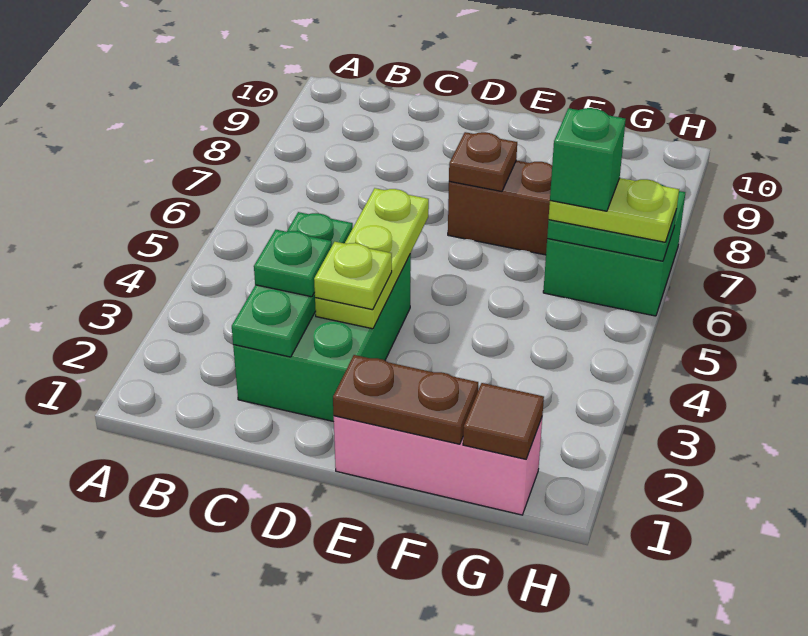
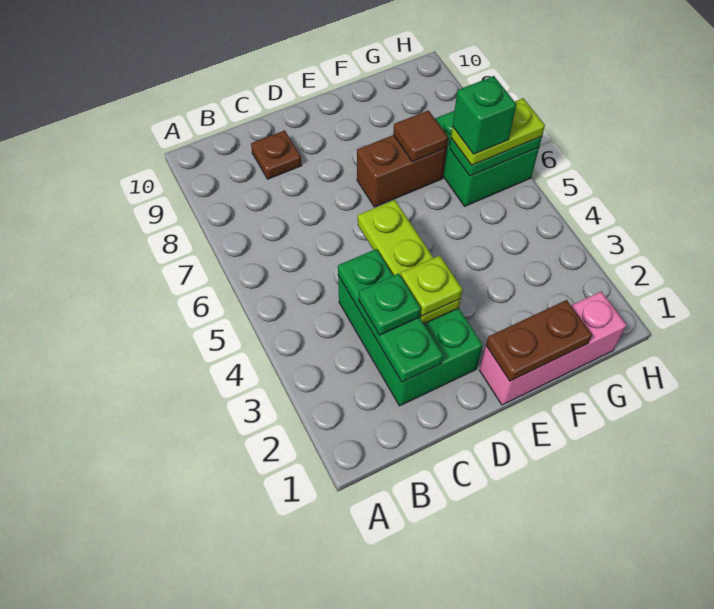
brown 1x1 plate [449,132,517,191] -> brown 1x1 plate moved to [251,130,302,179]
brown 1x1 tile [463,383,544,459] -> brown 1x1 tile moved to [393,110,448,162]

